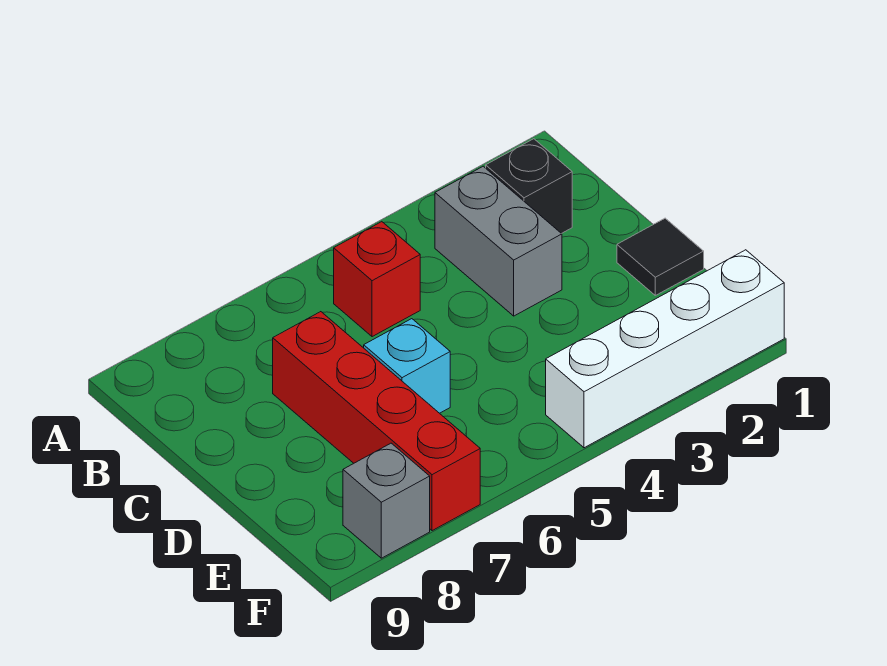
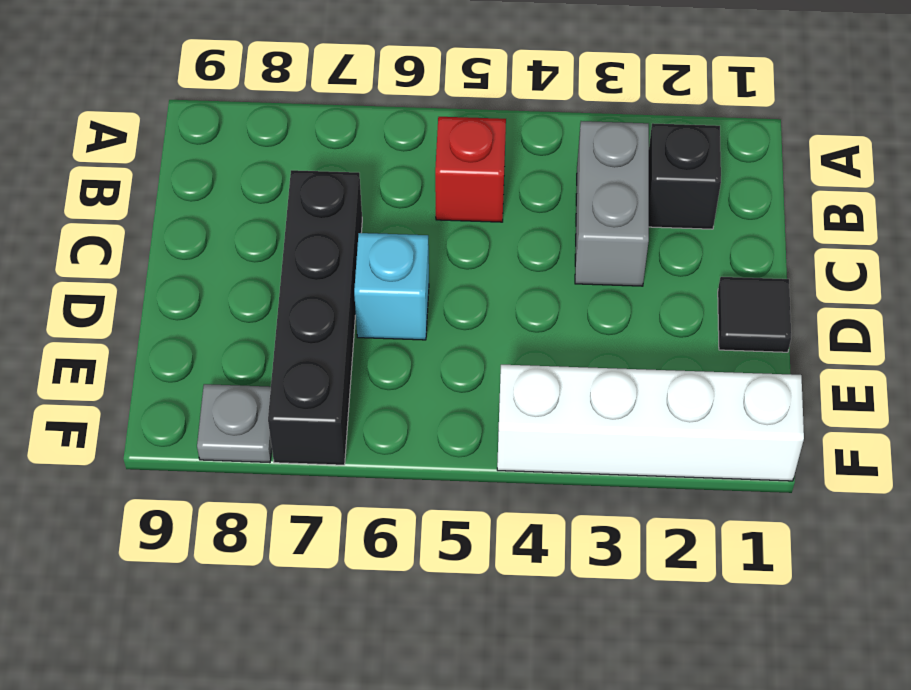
red 1x4 brick [273,312,480,531] -> black 1x4 brick [268,170,362,465]
grey 1x1 brick [343,443,430,558] -> grey 1x1 plate [197,384,272,463]

